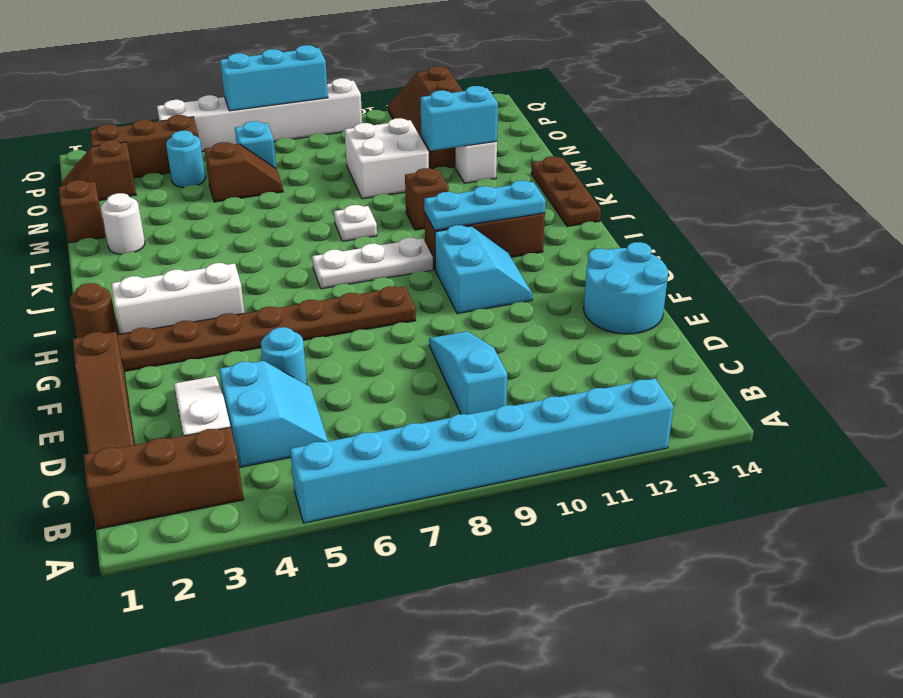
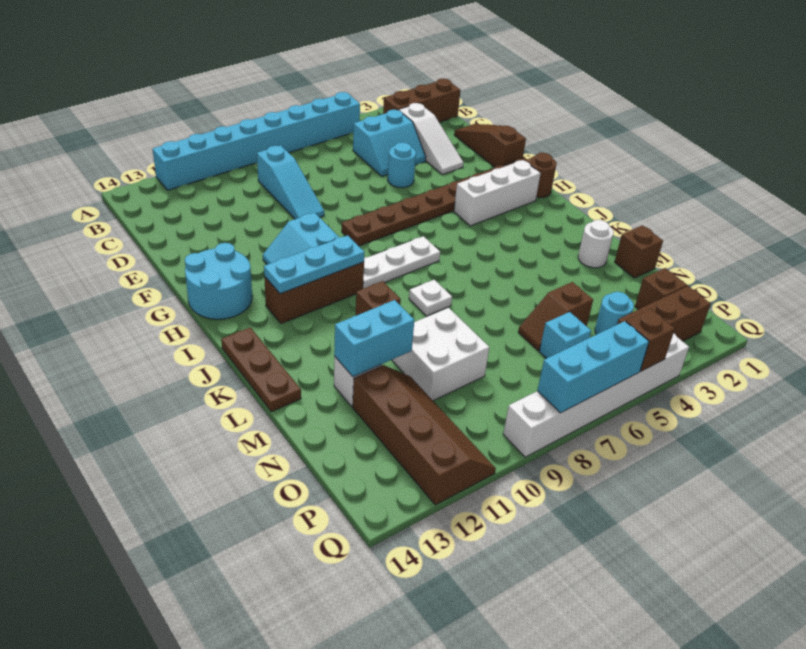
cyan 2x2 slope [219,361,328,467] -> cyan 2x2 slope turned to [353,110,426,176]
cyan 2x2 round brick [584,242,668,334] -> cyan 2x2 round brick moved to [185,243,252,319]
none -> brown 1x1 brick [626,309,675,371]

